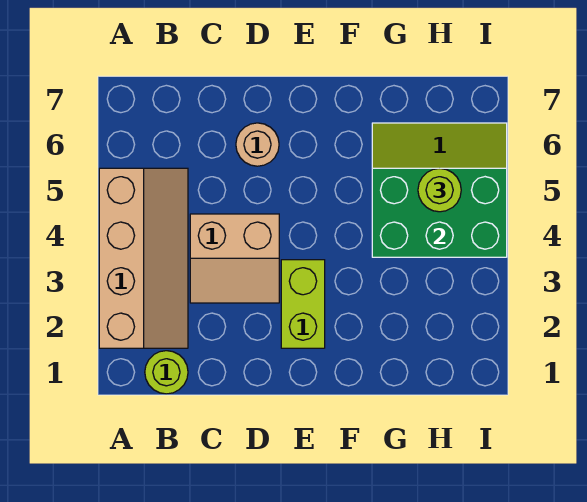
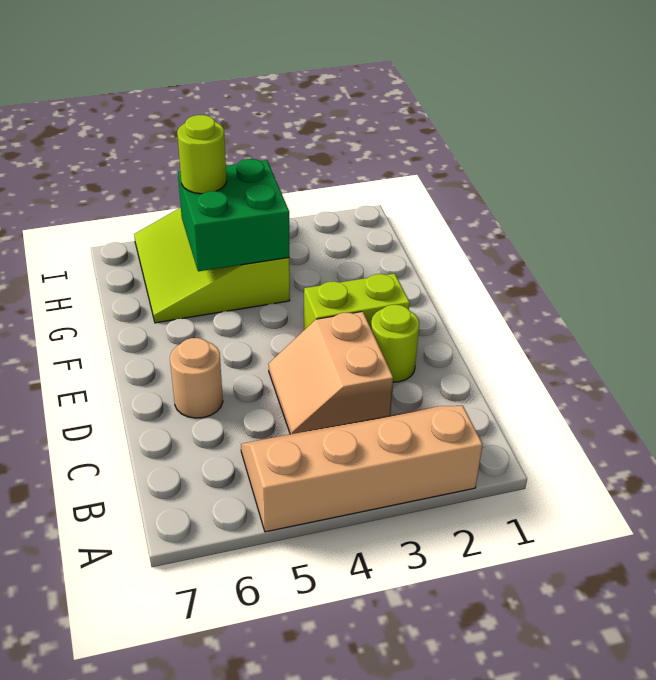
lime 1x1 round brick [145,351,188,394] -> lime 1x1 round brick moved to [371,304,419,382]
tan 2x2 slope [190,214,279,303] -> tan 2x2 slope turned to [268,312,393,434]
green 2x3 brick [372,168,507,257] -> green 2x2 brick [178,159,289,271]

